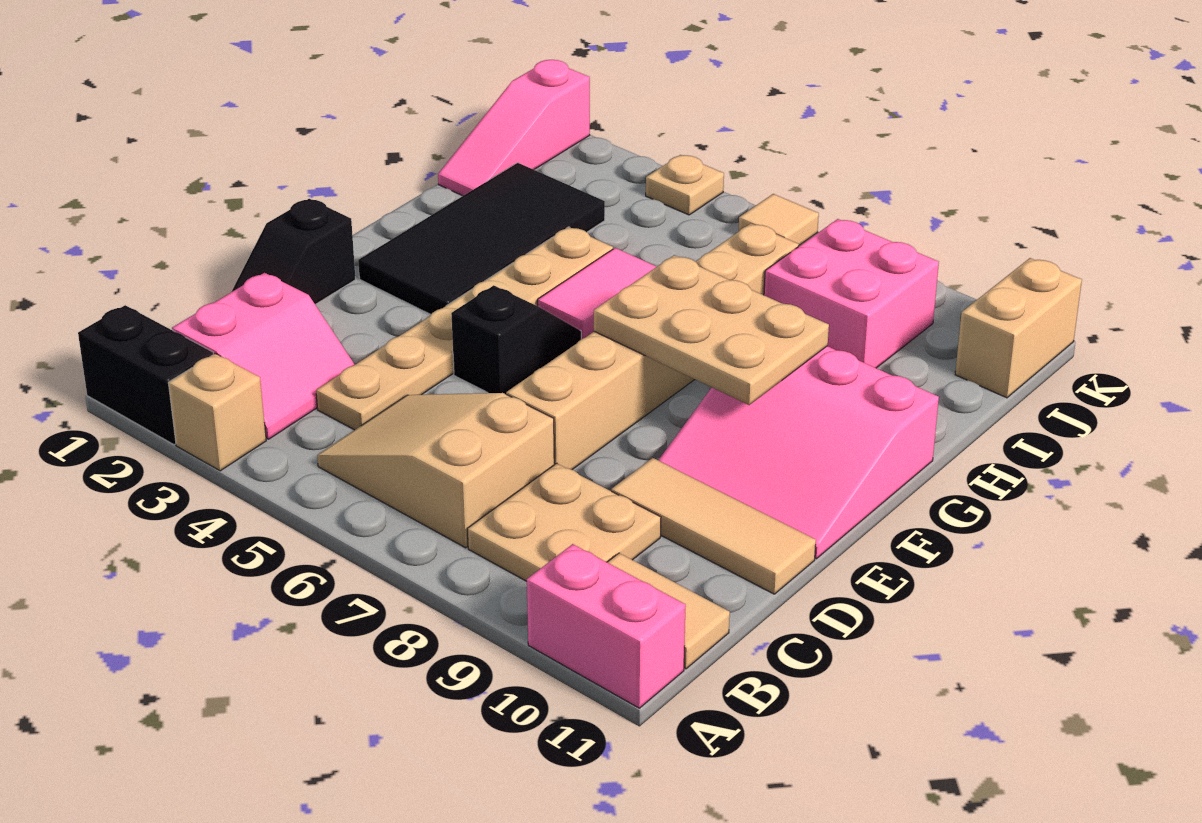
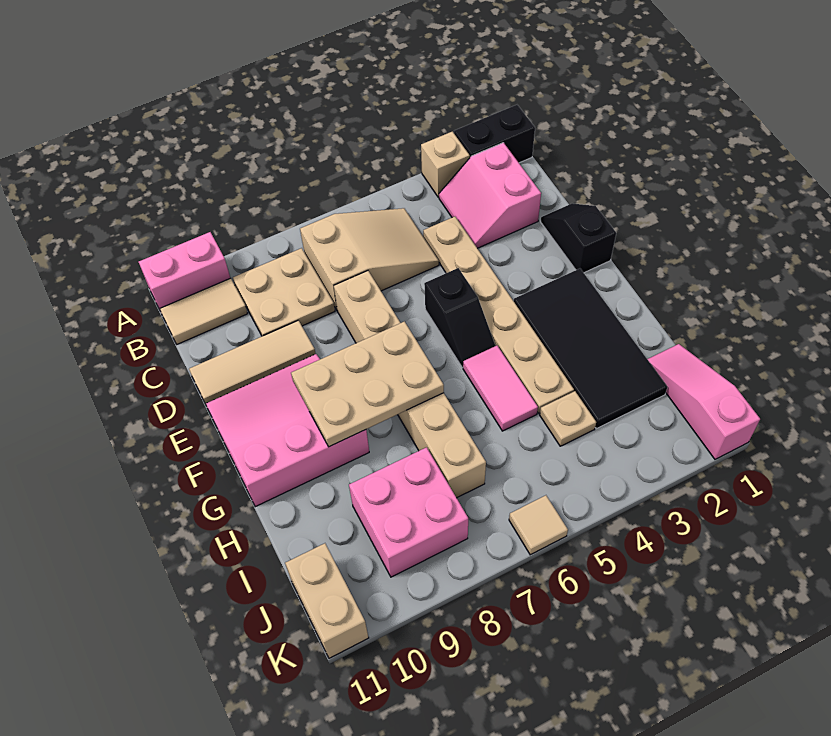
tan 1x1 plate [646,155,724,215] -> tan 1x1 plate moved to [540,391,596,446]

